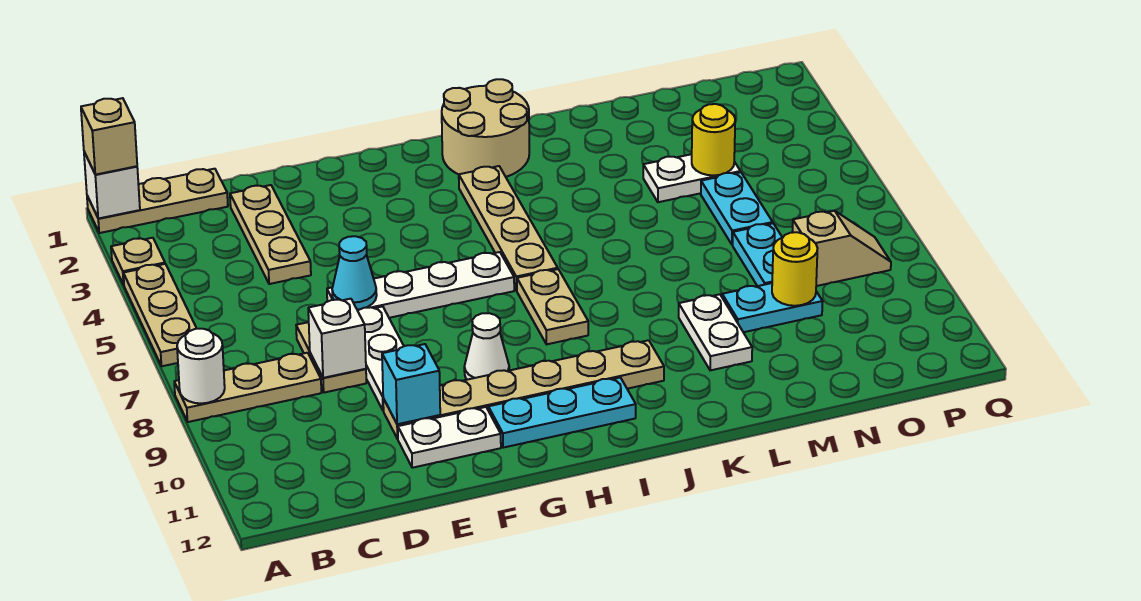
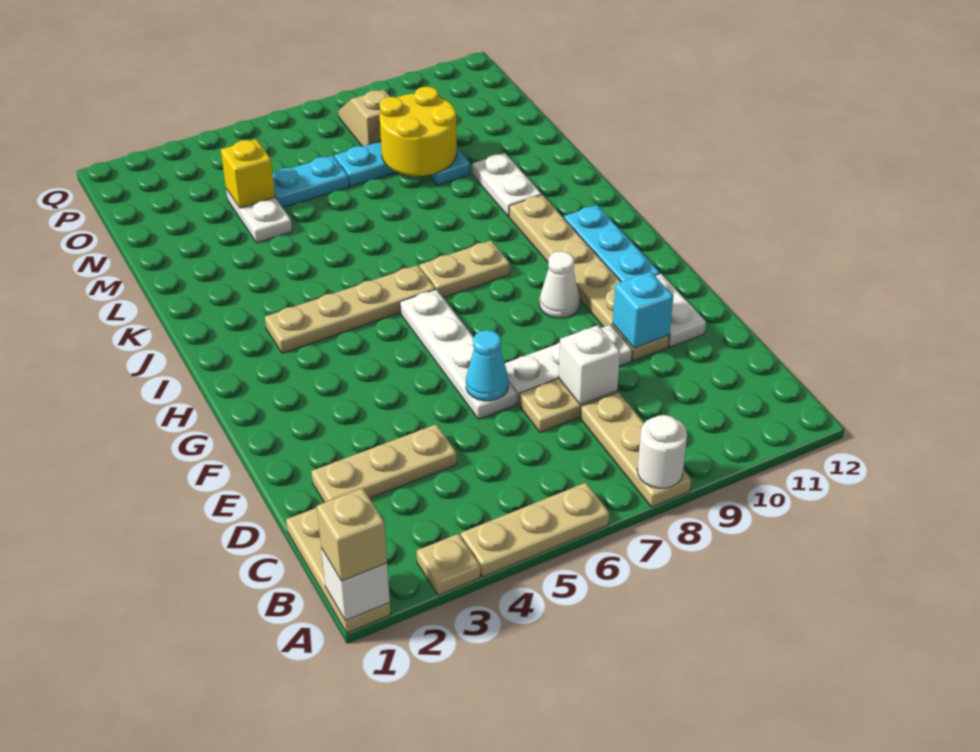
tan 2x2 round brick [442,79,529,177] -> none
white 1x2 plate [679,294,752,370] -> white 1x2 plate turned to [472,153,542,217]
yellow 1x1 round brick [692,104,735,175] -> yellow 1x1 brick [221,139,275,208]
yellow 1x1 round brick [772,232,818,306] -> yellow 2x2 round brick [380,86,457,176]

